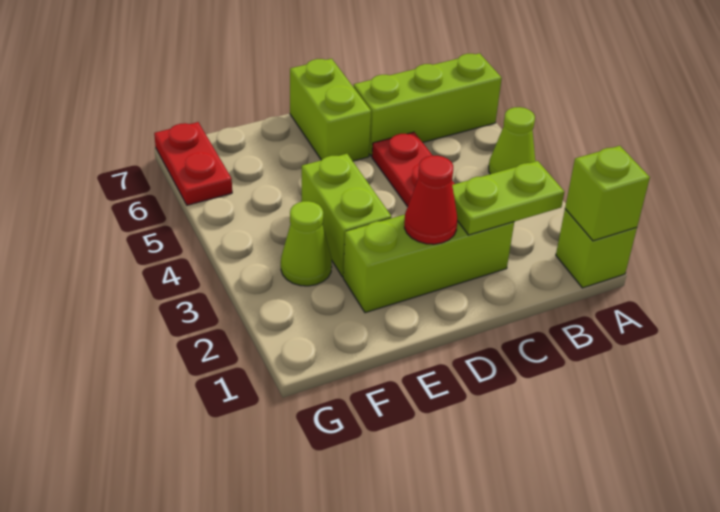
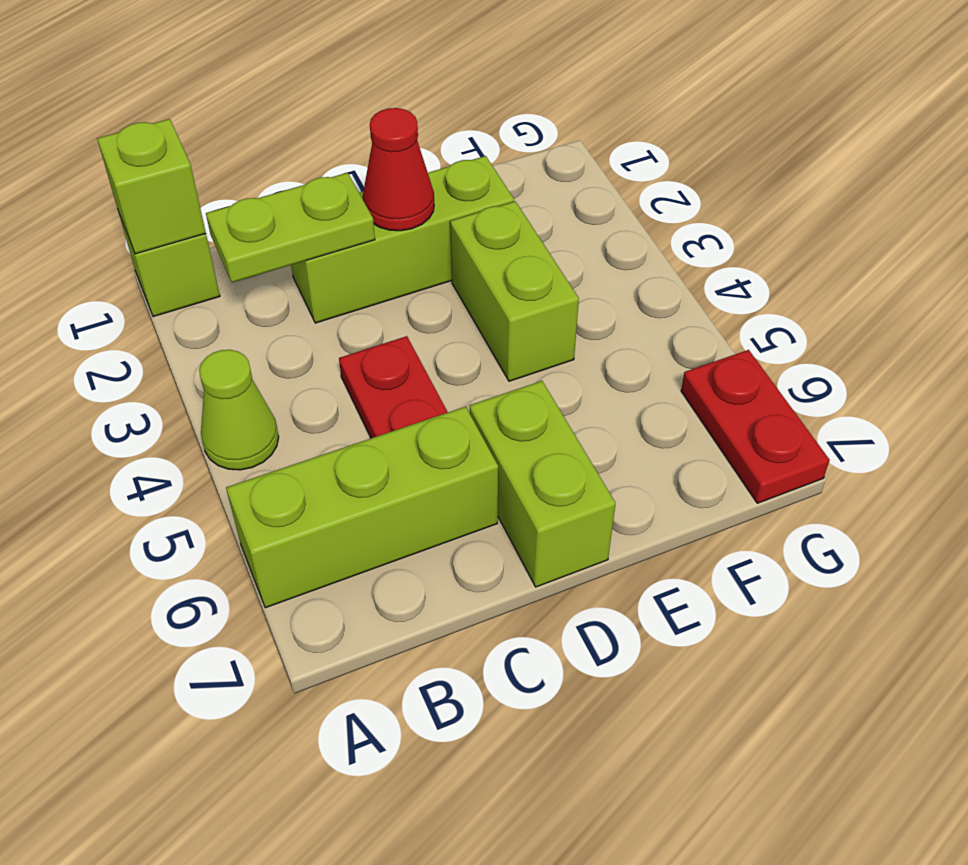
lime 1x1 cone [281,201,332,286] -> none

